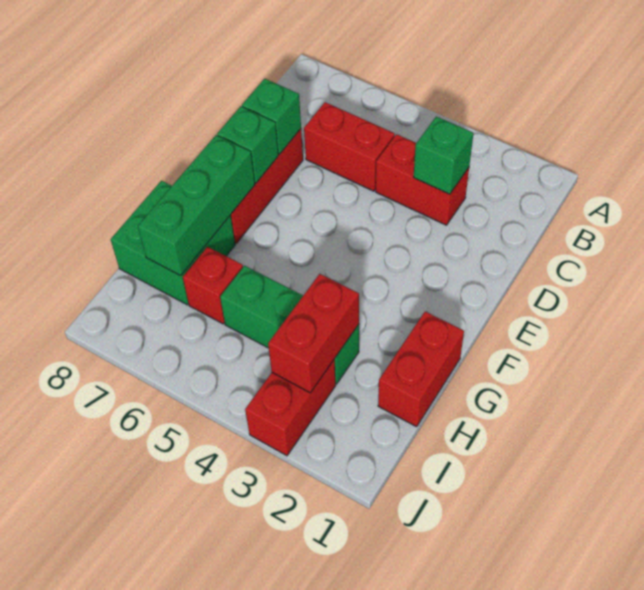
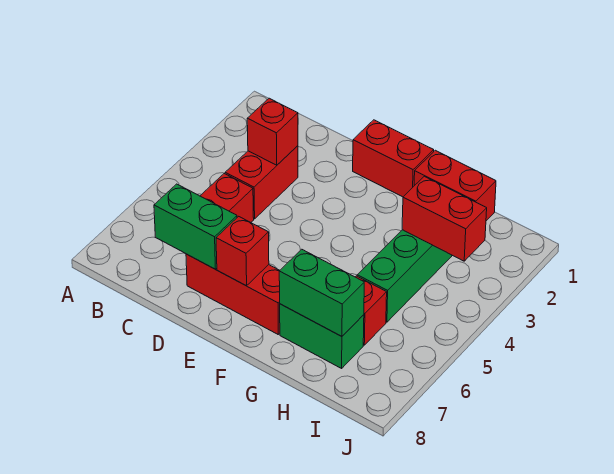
green 1x1 brick [414,116,473,194] -> red 1x1 brick [247,98,298,165]
green 1x1 brick [242,79,301,154] -> green 1x2 brick [154,184,237,269]
green 1x1 brick [217,106,278,183] -> red 1x1 brick [216,216,269,286]
green 1x3 brick [138,135,255,276] -> green 1x2 brick [279,249,364,336]
green 2x2 brick [111,181,235,305] -> green 1x2 brick [280,304,364,368]
red 1x2 brick [245,359,335,456] -> red 1x2 brick moved to [353,120,434,197]

